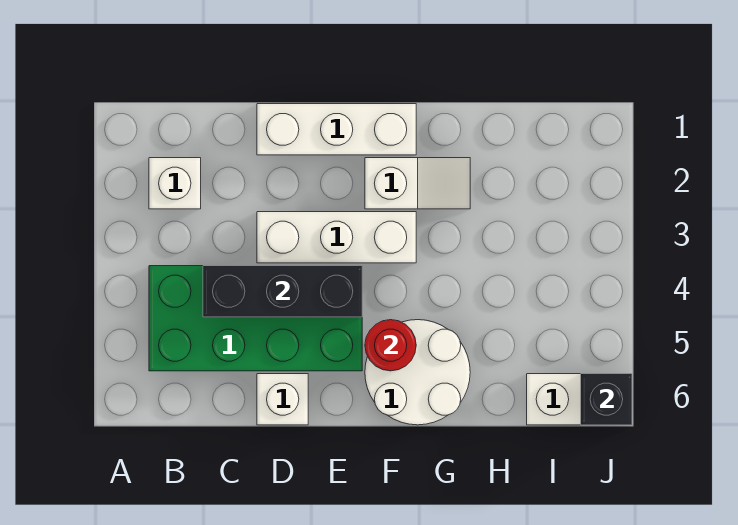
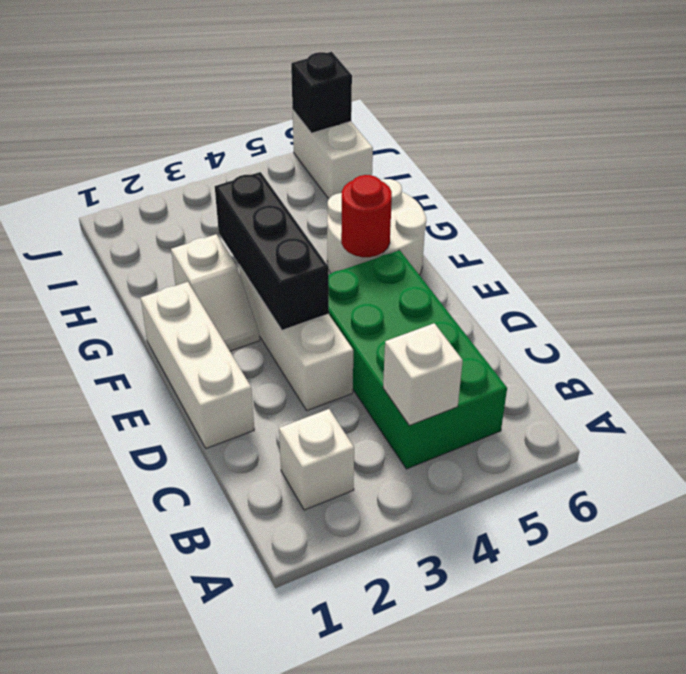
black 1x3 brick [203,266,362,317] -> black 1x3 brick moved to [215,172,329,330]
white 1x1 brick [257,374,308,425] -> white 1x1 brick moved to [383,323,463,425]
white 1x2 slope [365,158,470,209] -> white 1x2 slope turned to [171,234,260,351]

